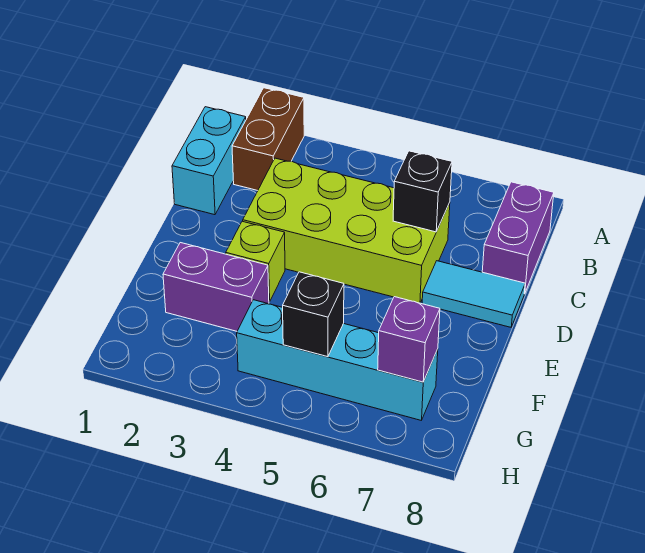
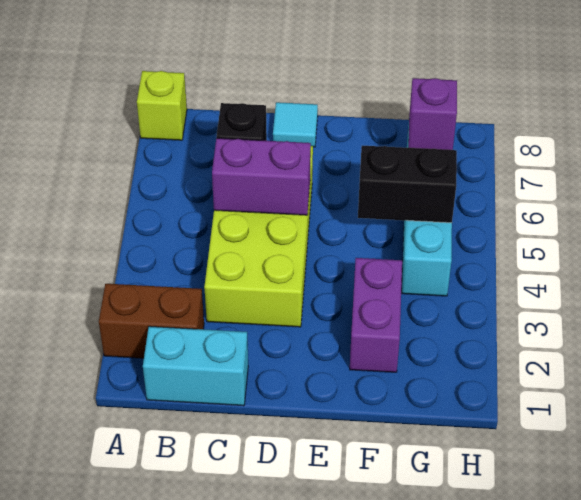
purple 1x2 brick [482,182,554,294] -> purple 1x2 brick moved to [212,138,311,215]
cyan 1x2 tile [422,261,525,327] -> cyan 1x1 tile [273,102,318,147]
lime 1x1 brick [226,221,285,302] -> lime 1x1 brick moved to [137,71,187,140]
black 1x1 brick [283,272,344,357] -> black 1x2 brick [358,146,457,223]

